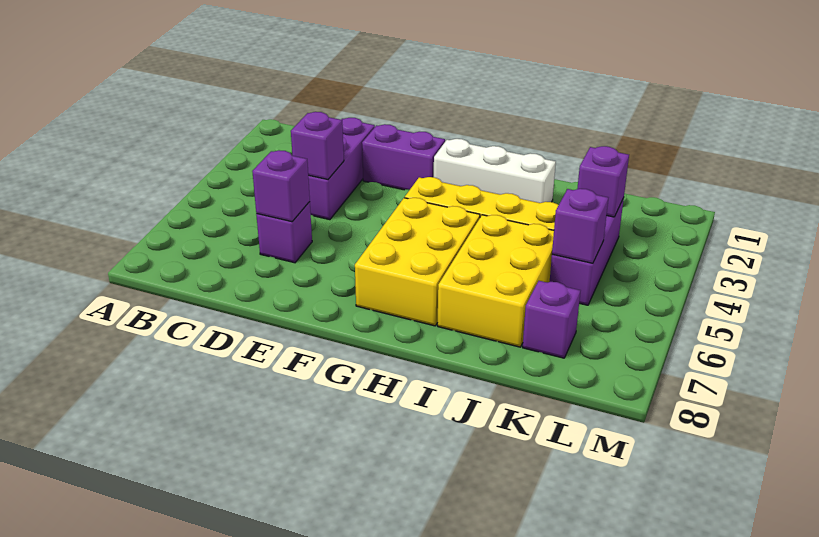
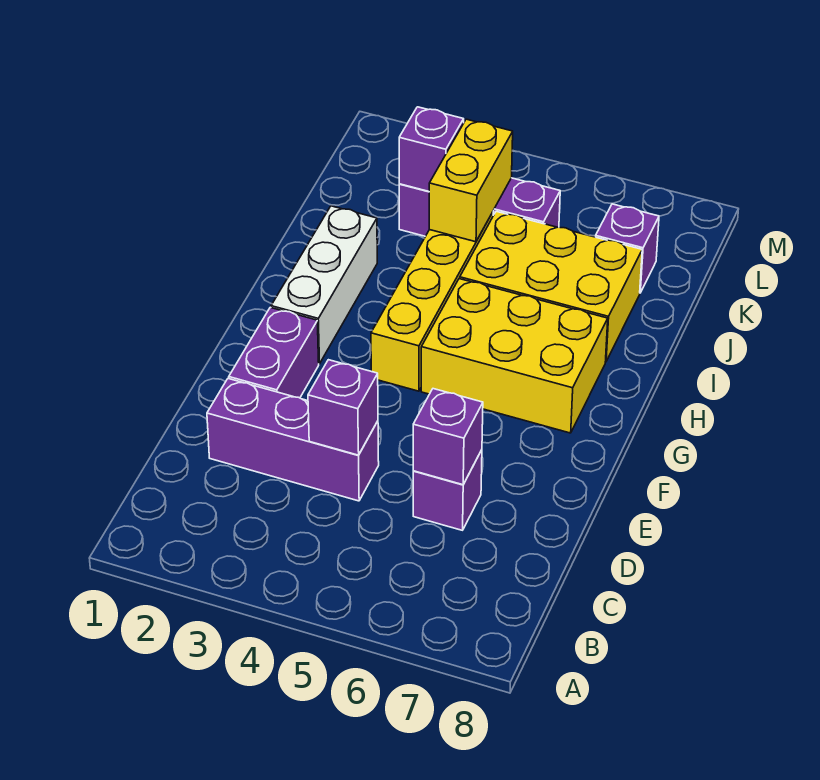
none -> yellow 1x2 brick [429,119,513,242]
purple 1x1 brick [552,189,608,263] -> none

